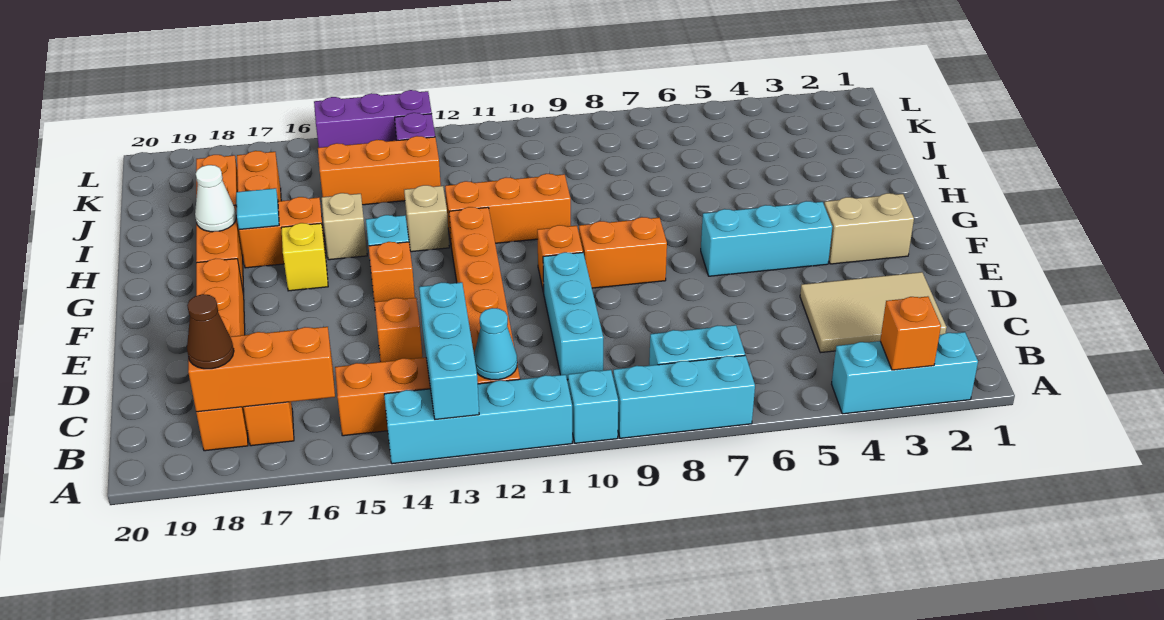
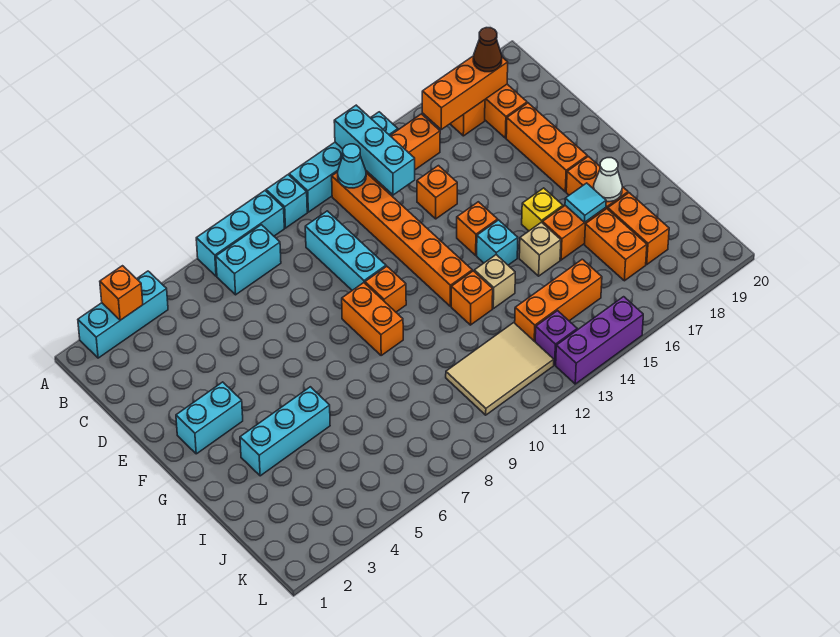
tan 2x3 tile [800,272,947,353] -> tan 2x3 tile moved to [446,323,554,415]
tan 1x2 brick [824,193,914,264] -> cyan 1x2 brick [176,382,243,454]
cyan 1x3 brick [701,201,833,276] -> cyan 1x3 brick moved to [240,387,330,476]
orange 1x2 brick [579,217,667,288] -> orange 1x2 brick turned to [342,283,403,355]
orange 1x3 brick [445,174,571,243] -> orange 1x1 brick [451,271,493,325]

